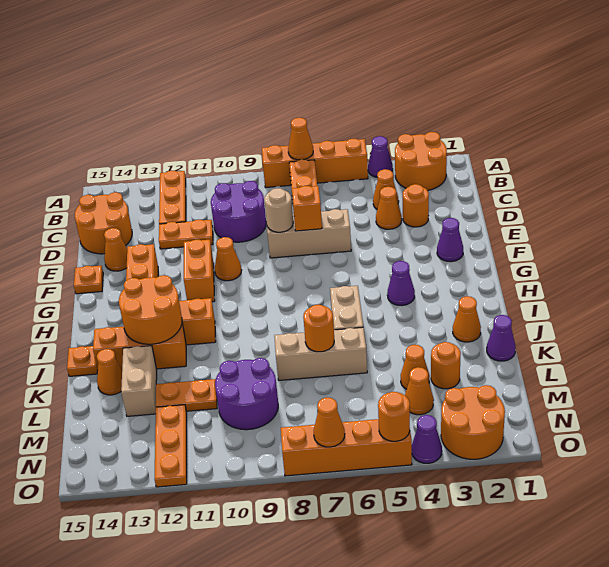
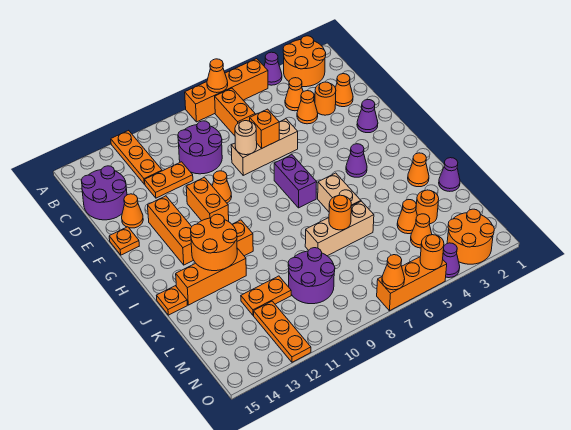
orange 2x2 round brick [75,192,132,254] -> purple 2x2 round brick [81,166,127,220]
none -> purple 1x2 brick [274,155,317,208]
tan 1x2 brick [121,346,157,416] -> none
orange 1x1 cone [97,349,122,395] -> orange 1x1 cone moved to [335,74,353,107]
orange 1x4 brick [281,419,412,476] -> orange 1x3 brick [377,257,447,311]

